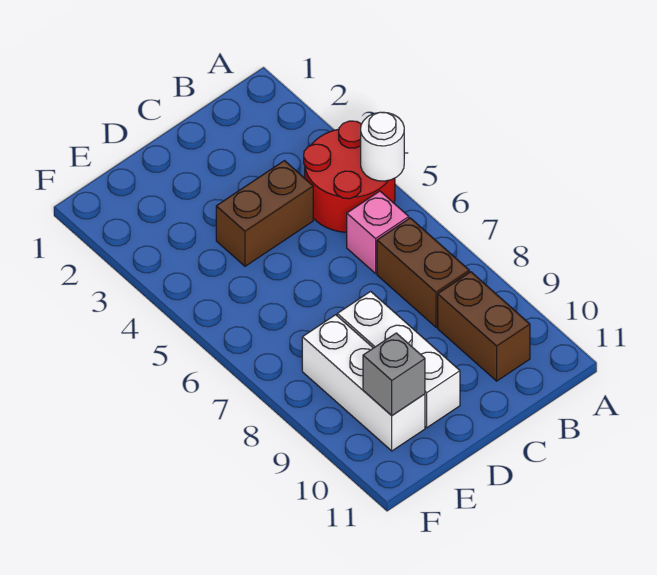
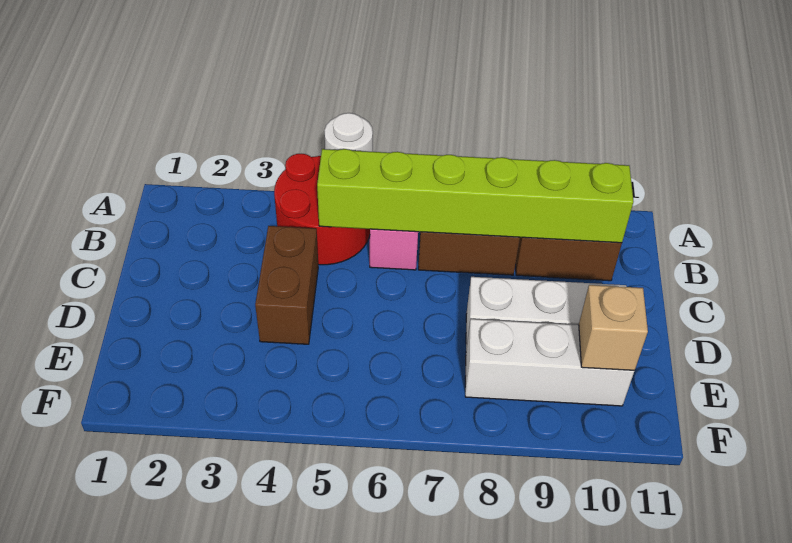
none -> lime 1x6 brick [317,149,634,243]
grey 1x1 brick [363,333,425,416] -> tan 1x1 brick [579,285,648,370]

